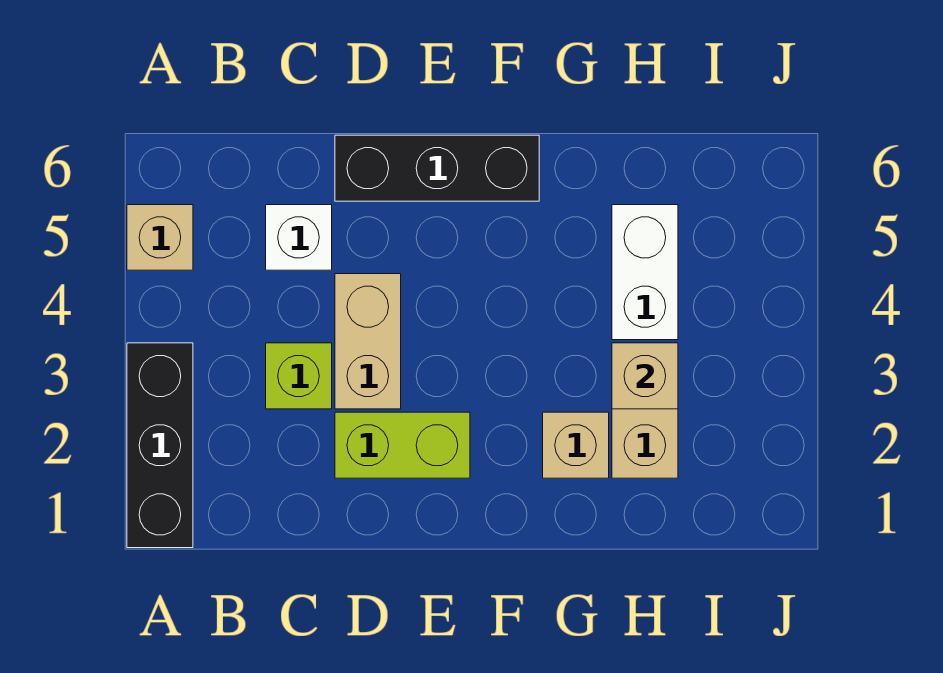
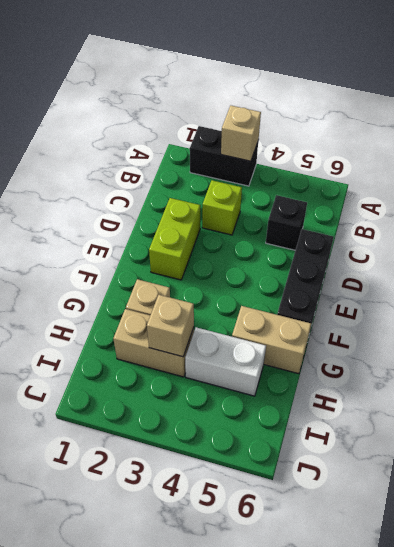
black 1x3 brick [127,343,193,548] -> black 1x2 brick [190,126,258,186]
tan 1x1 brick [127,205,193,270] -> tan 1x1 brick moved to [221,106,261,161]
white 1x1 brick [266,205,332,270] -> black 1x1 brick [266,195,307,250]
tan 1x2 brick [335,274,401,409] -> tan 1x2 brick moved to [232,306,311,374]

